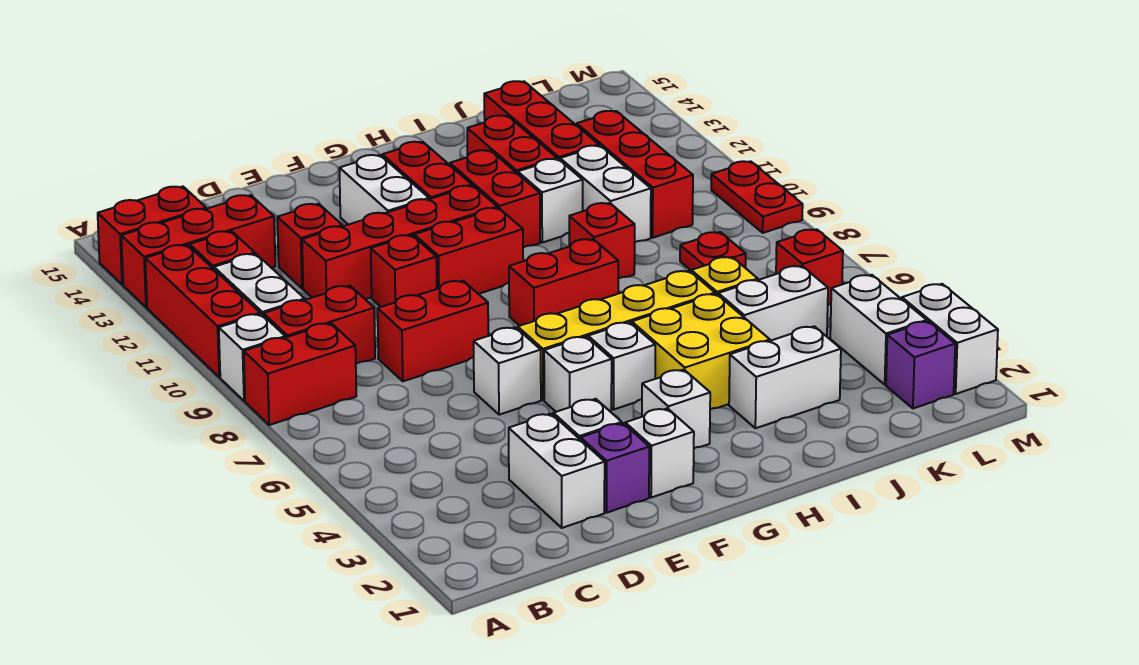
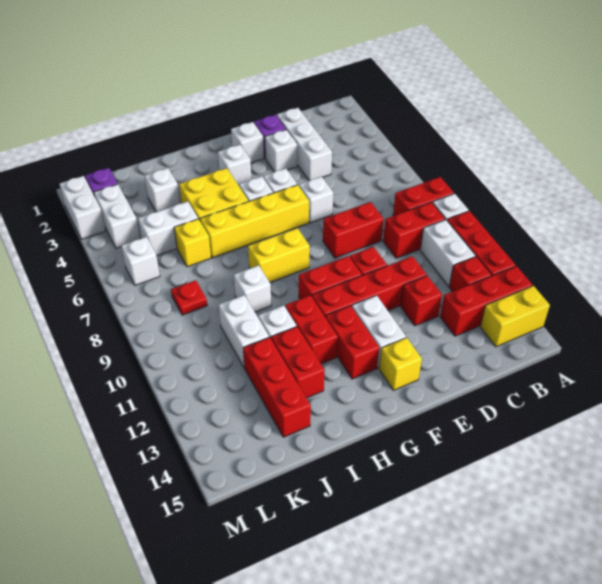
red 1x2 brick [98,187,206,285] -> yellow 1x2 brick [480,286,550,347]
white 1x2 brick [509,414,605,528] -> white 1x3 brick [277,108,332,181]
none -> yellow 1x1 brick [379,338,422,390]
red 1x2 brick [509,239,618,326] -> yellow 1x2 brick [248,228,310,282]
white 1x2 brick [729,326,841,428] -> white 1x1 brick [144,168,180,212]
red 1x1 brick [569,203,635,278] -> white 1x1 brick [234,265,271,312]
red 1x3 brick [577,111,693,238] -> none
red 1x1 brick [776,229,843,305] -> white 1x1 brick [121,237,160,285]
red 1x2 plate [711,161,803,233] -> none

